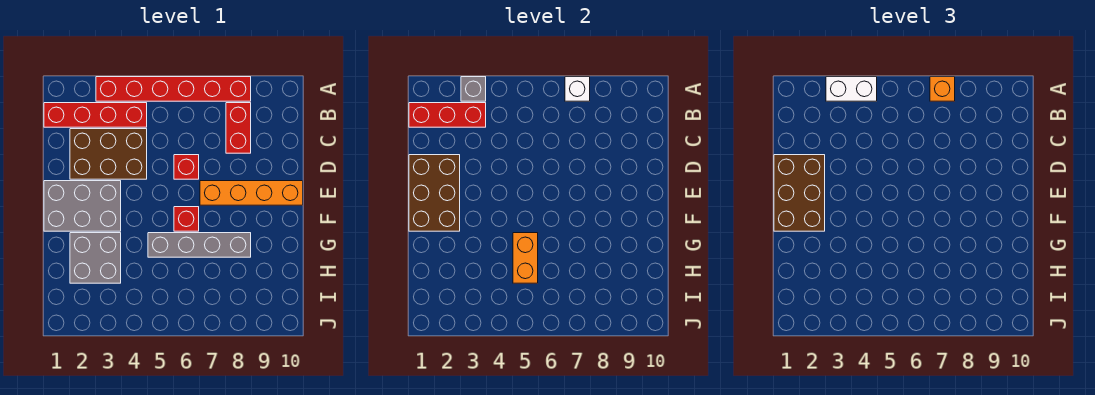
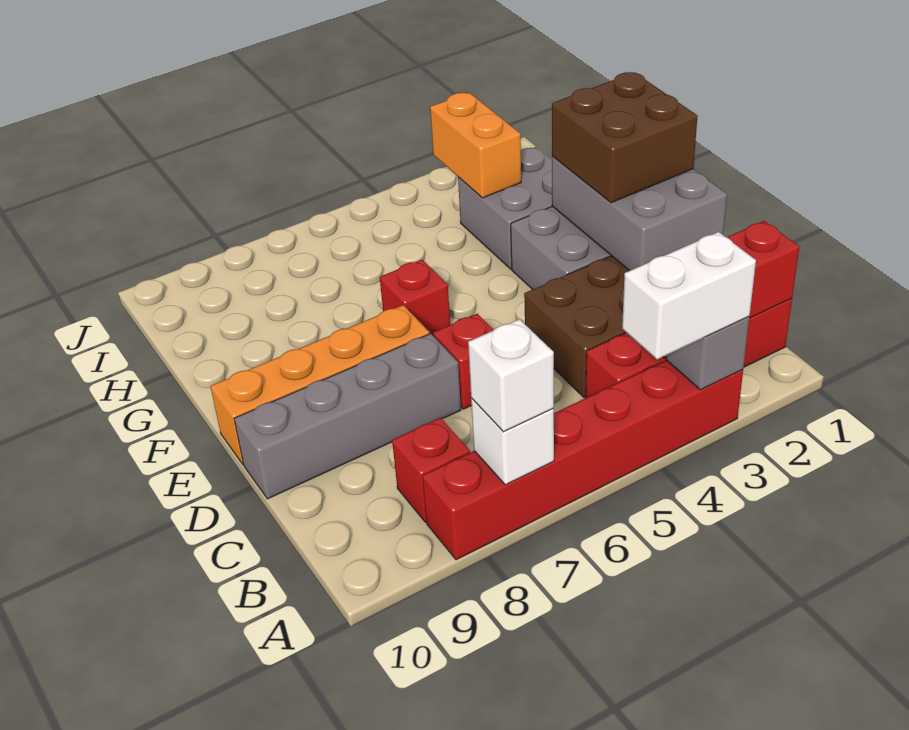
orange 1x1 brick [930,77,955,101] -> white 1x1 brick [468,319,554,432]
red 1x2 brick [226,103,251,153] -> red 1x1 brick [392,418,470,522]
brown 2x3 brick [409,155,460,231] -> grey 2x3 brick [552,156,727,271]
brown 2x3 brick [774,155,825,231] -> brown 2x2 brick [552,72,697,203]
grey 1x4 brick [148,233,251,257] -> grey 1x4 brick moved to [234,334,461,499]
orange 1x2 brick [513,233,538,283] -> orange 1x2 brick moved to [430,93,521,198]

